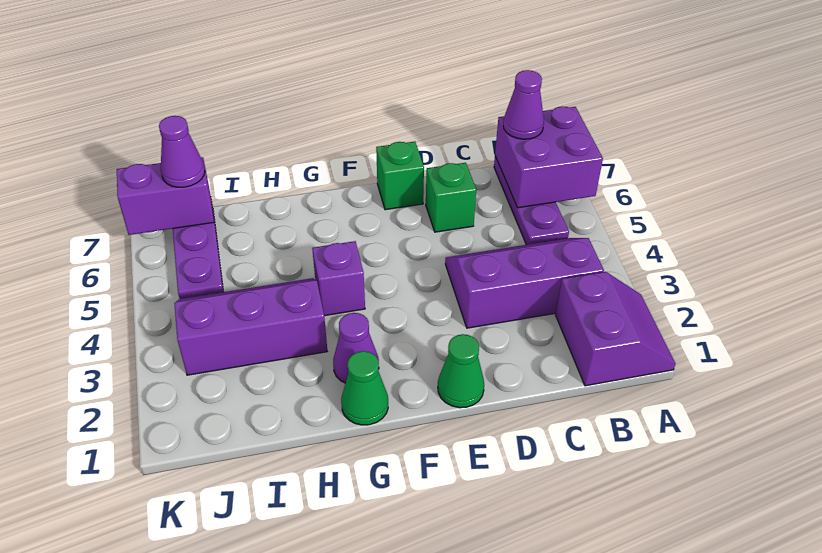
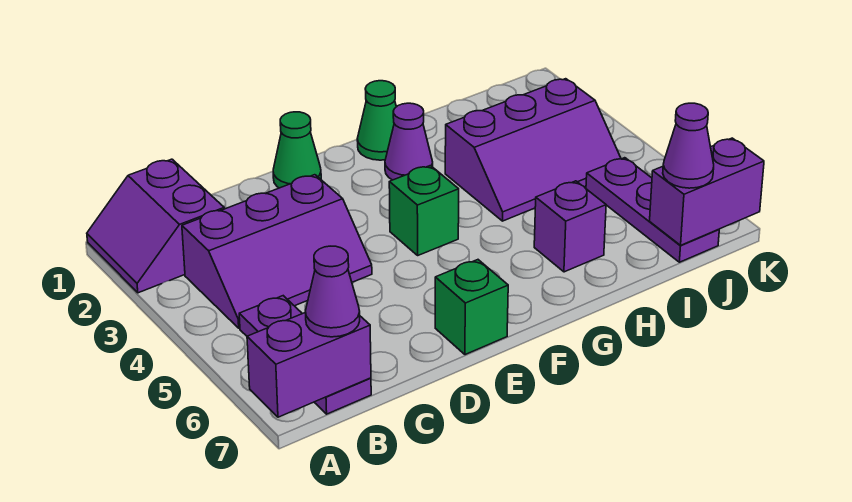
purple 2x2 brick [495,106,603,208] -> purple 1x2 brick [247,312,371,417]
green 1x1 brick [426,163,476,232] -> green 1x1 brick moved to [389,166,459,255]
purple 1x1 brick [312,241,365,316] -> purple 1x1 brick moved to [534,181,606,272]

